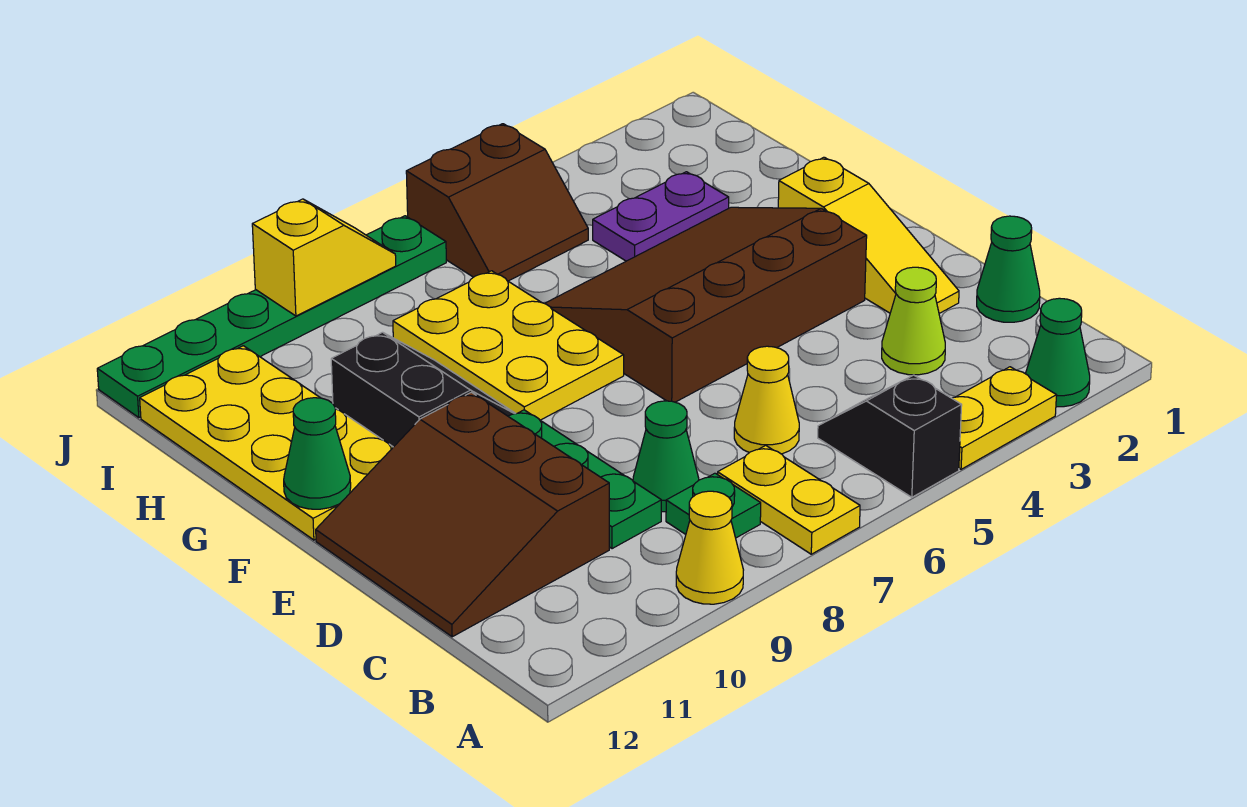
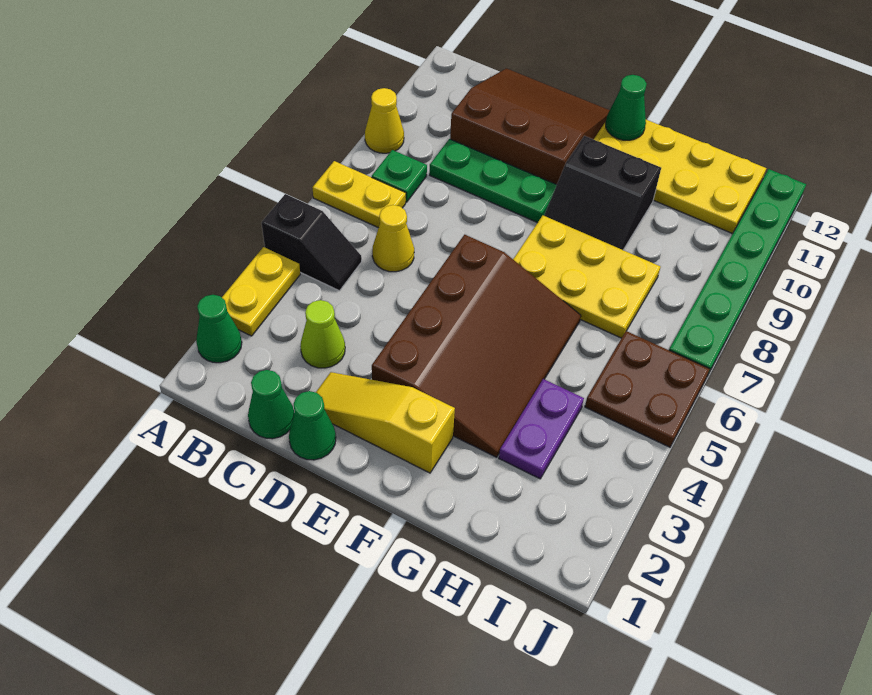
green 1x1 cone [633,401,699,512] -> green 1x1 cone moved to [289,391,336,460]
brown 2x2 slope [406,124,588,281] -> brown 2x2 plate [585,331,710,447]
yellow 1x2 slope [252,199,396,316] -> none

